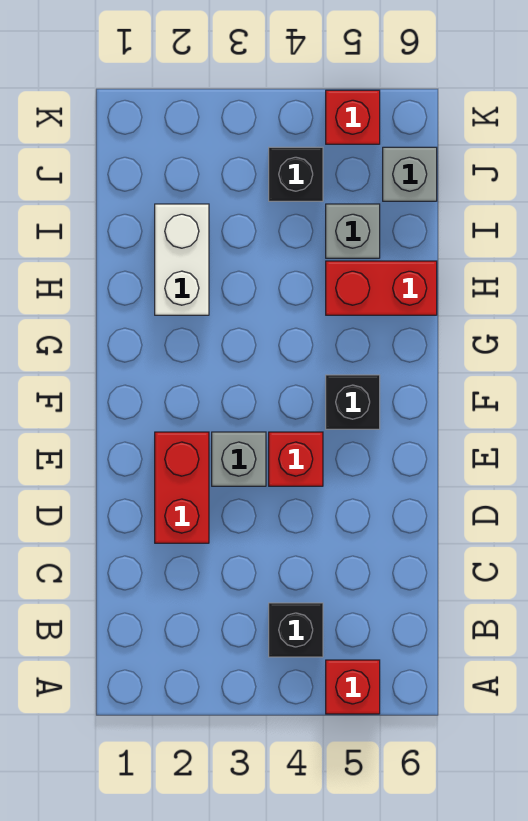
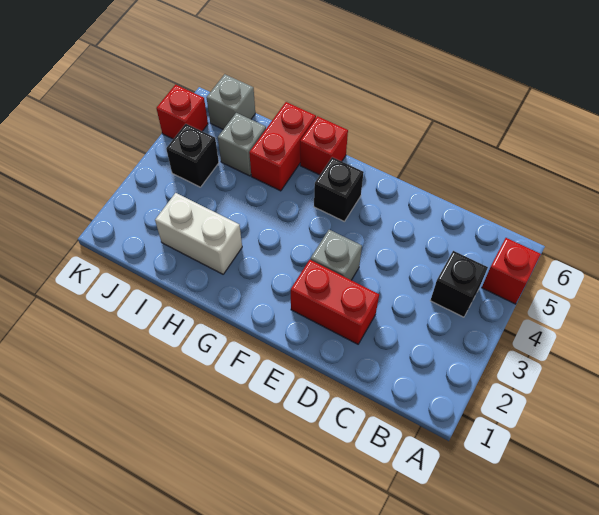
red 1x1 brick [269,432,323,486] -> red 1x1 brick moved to [300,116,348,175]

